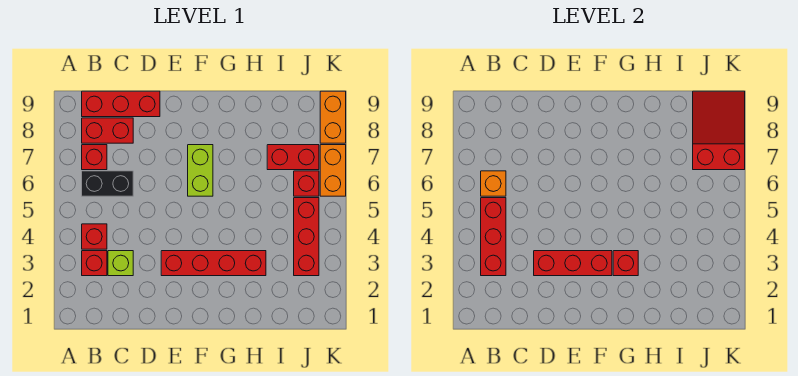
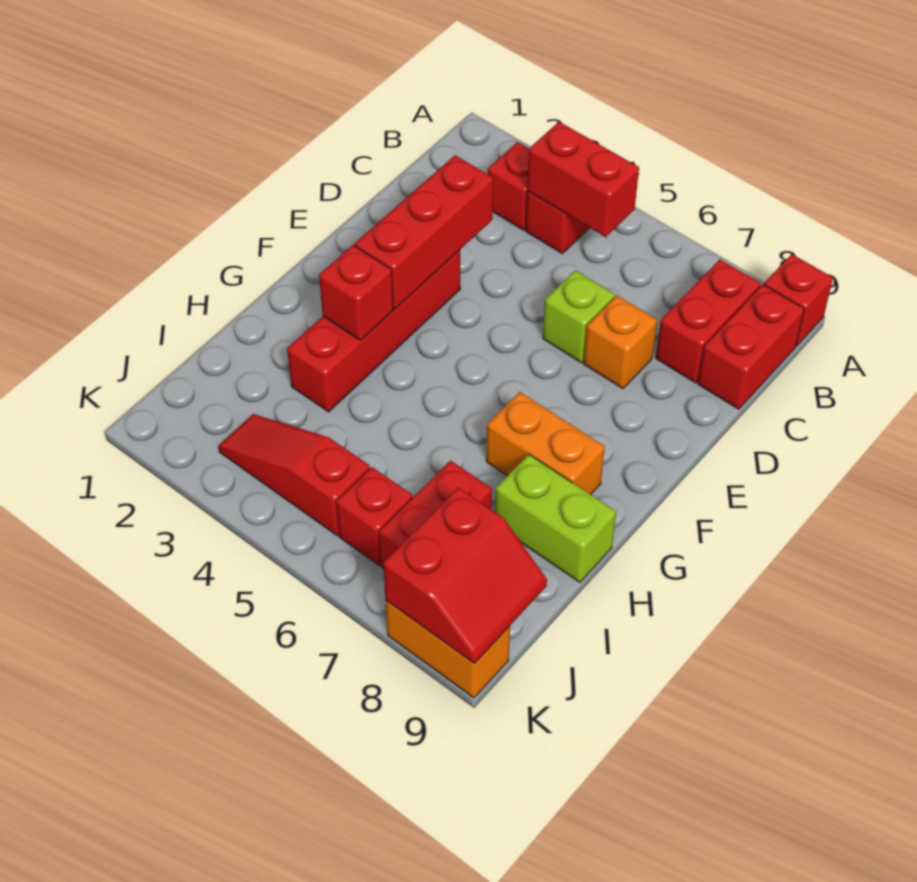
red 1x3 brick [481,198,506,276] -> red 1x2 brick [527,122,639,237]
black 1x2 brick [82,171,133,196] -> none
orange 1x1 brick [481,171,506,196] -> orange 1x1 brick moved to [584,296,657,389]
red 1x1 brick [82,145,107,170] -> red 1x1 brick moved to [764,254,833,346]
red 1x3 brick [82,91,160,117] -> red 1x2 brick [698,285,804,409]
lime 1x1 brick [108,251,133,276] -> lime 1x1 brick moved to [543,270,615,363]
lime 1x2 brick [188,145,213,196] -> lime 1x2 brick moved to [495,454,616,582]
red 1x3 brick [294,198,319,276] -> red 1x3 slope [219,414,370,536]
red 2x3 slope [693,91,745,170] -> red 2x2 slope [383,487,547,663]
orange 1x2 brick [320,145,346,196] -> orange 1x2 brick moved to [486,392,605,494]

